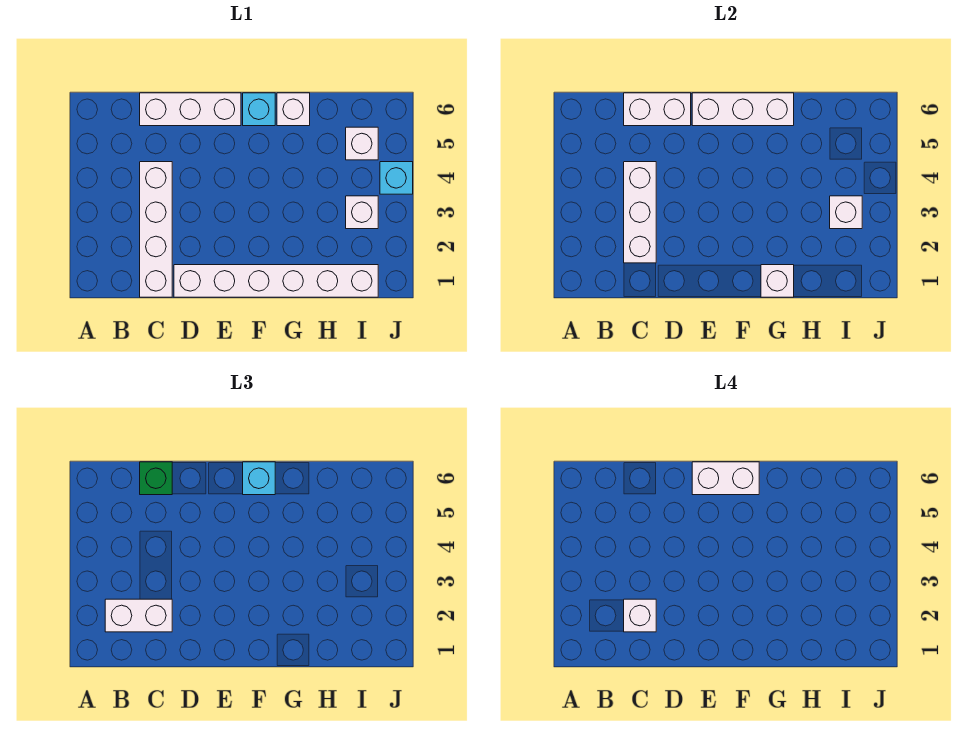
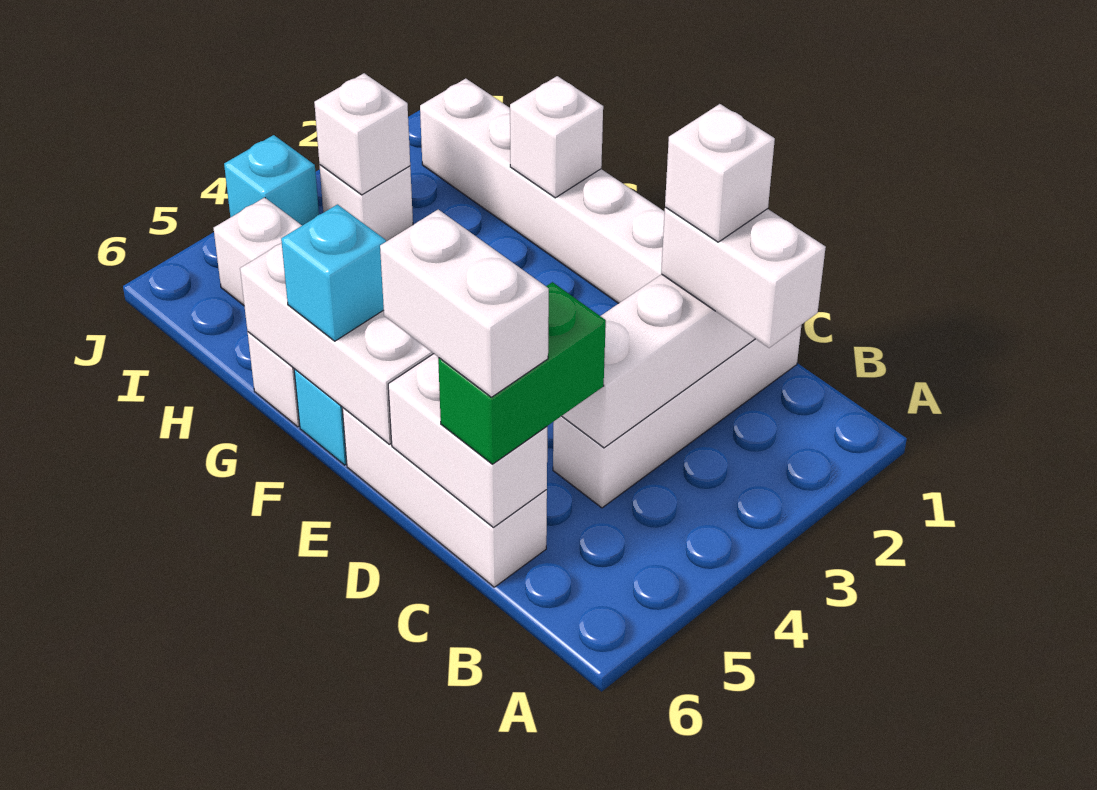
green 1x1 brick [140,462,172,495] -> green 1x2 brick [438,282,606,464]
white 1x2 brick [692,462,759,495] -> white 1x2 brick moved to [380,210,549,397]

